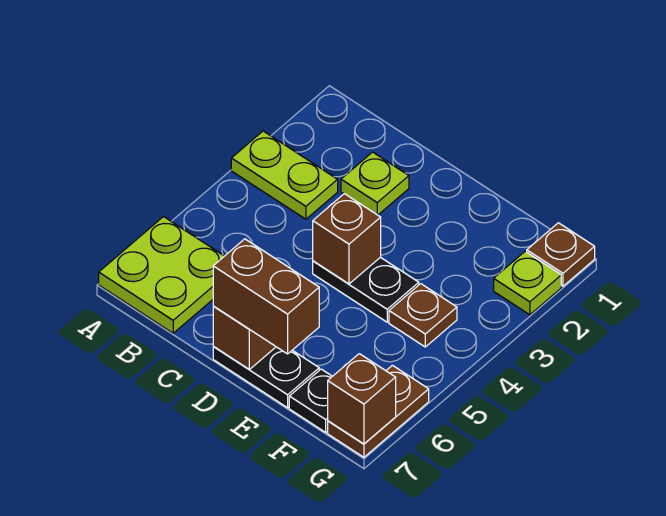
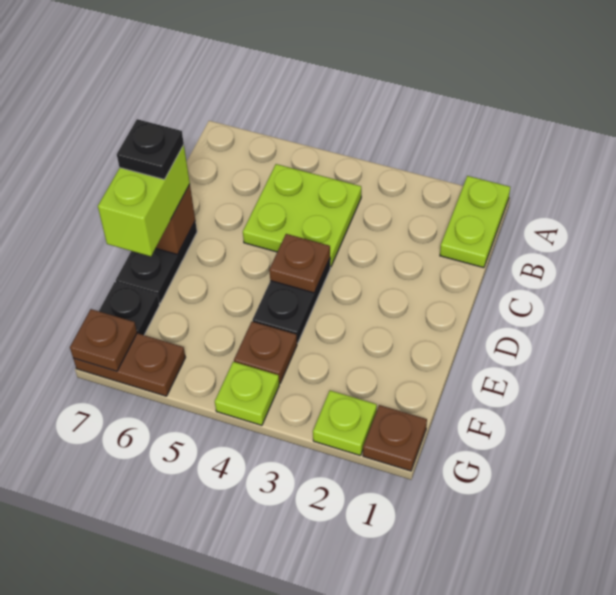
lime 1x2 plate [231,131,338,219] -> lime 1x2 plate moved to [440,176,510,268]
lime 2x2 plate [99,217,224,333] -> lime 2x2 plate moved to [243,164,361,267]
lime 1x1 plate [341,152,409,215] -> lime 1x1 plate moved to [215,362,279,425]
brown 1x1 brick [313,194,381,284] -> brown 1x1 plate [269,234,330,293]
brown 1x2 brick [213,239,319,354] -> lime 1x2 brick [98,145,190,256]
none -> black 1x1 plate [117,119,184,179]
brown 1x1 brick [328,354,396,444] -> brown 1x1 plate [70,309,137,371]

